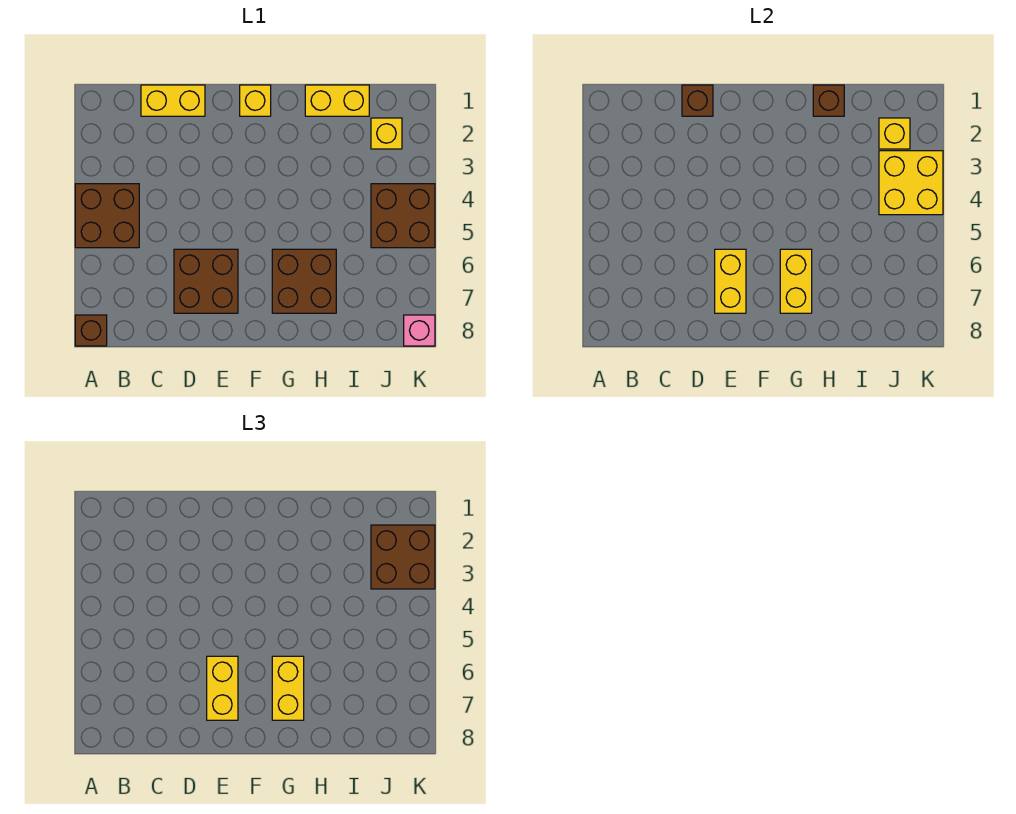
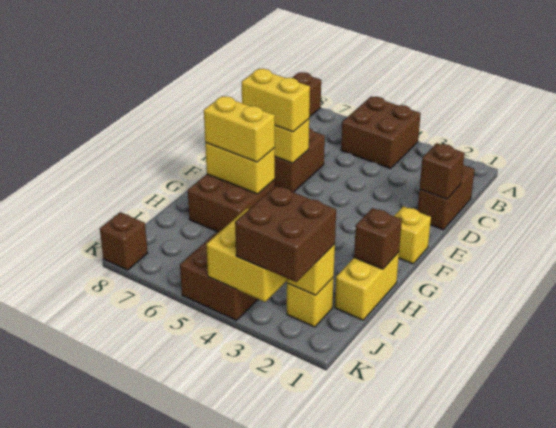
yellow 1x2 brick [141,85,205,116] -> brown 1x2 brick [418,164,475,230]
pink 1x1 brick [404,315,435,346] -> brown 1x1 brick [100,212,148,270]

